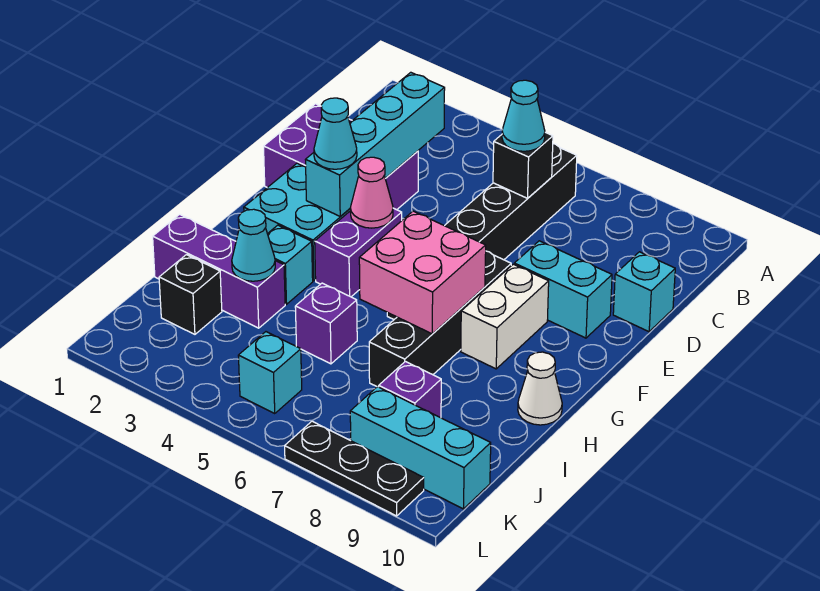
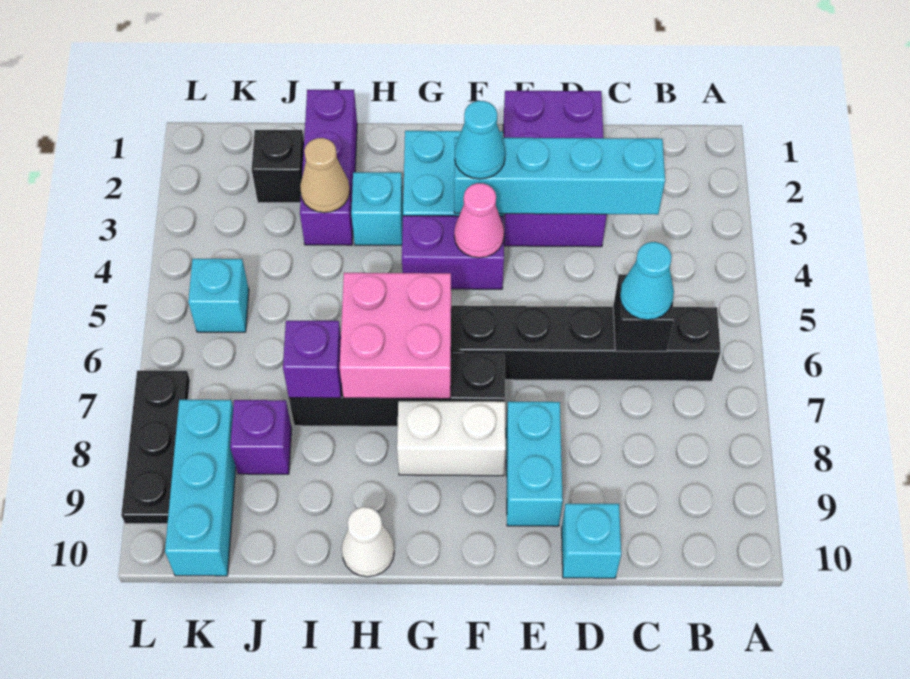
cyan 1x1 cone [232,209,275,281] -> tan 1x1 cone [300,138,350,213]
purple 1x1 brick [295,283,357,364] -> purple 1x1 brick moved to [283,321,342,398]

